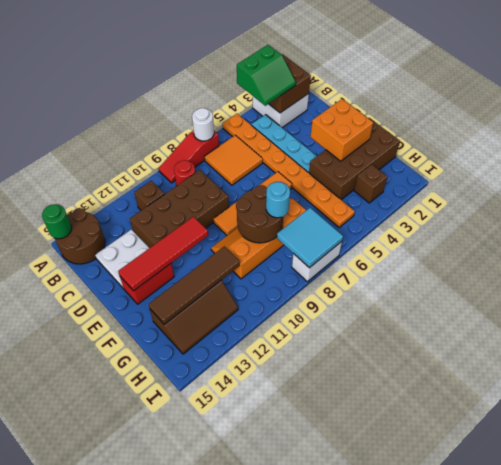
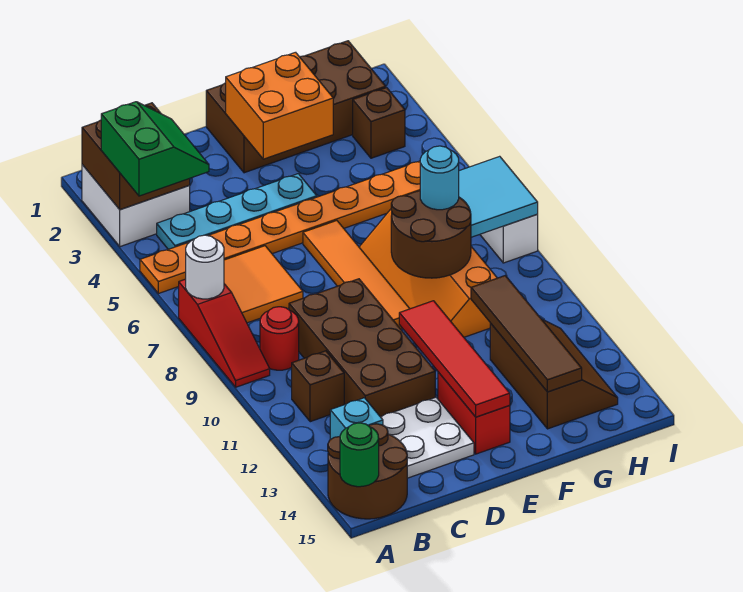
none -> cyan 1x1 brick [330,398,383,440]
brown 2x4 brick [309,118,400,200] -> brown 2x4 brick turned to [206,41,386,173]

